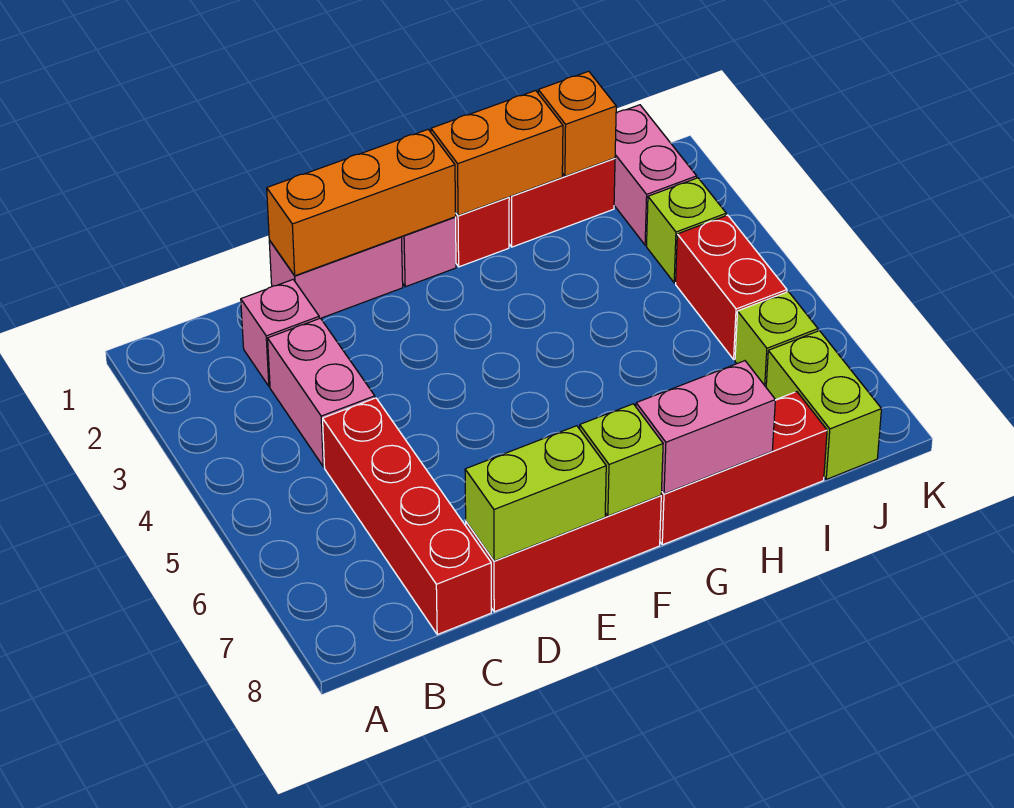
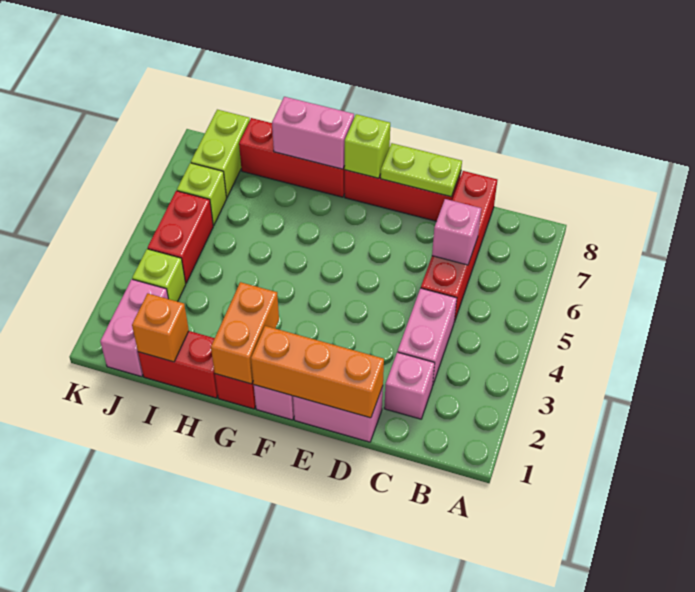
none -> pink 1x1 brick [432,199,481,265]
lime 1x2 brick [465,426,606,561] -> lime 1x2 plate [381,143,462,197]
orange 1x2 brick [431,91,563,216] -> orange 1x2 brick turned to [211,282,279,384]

